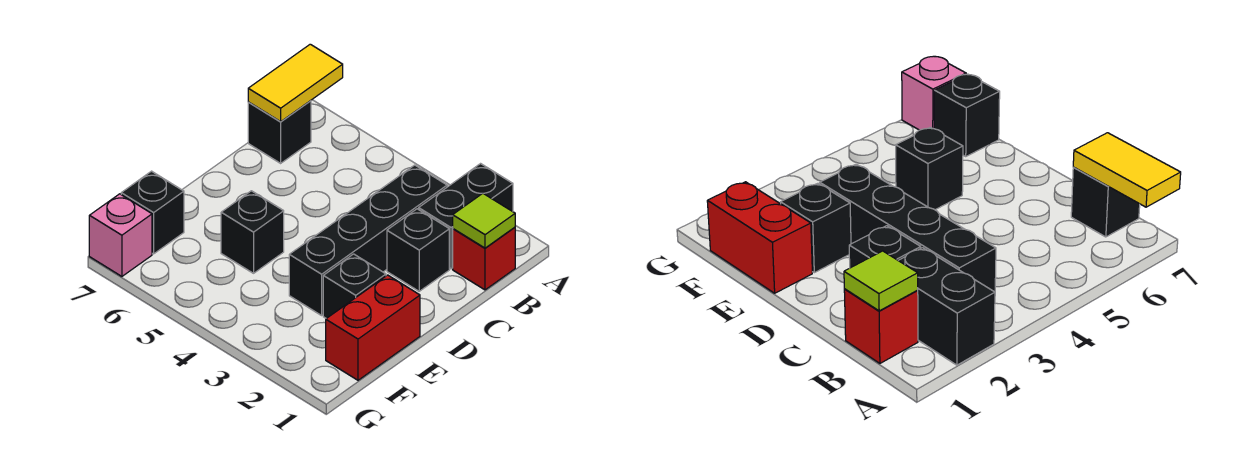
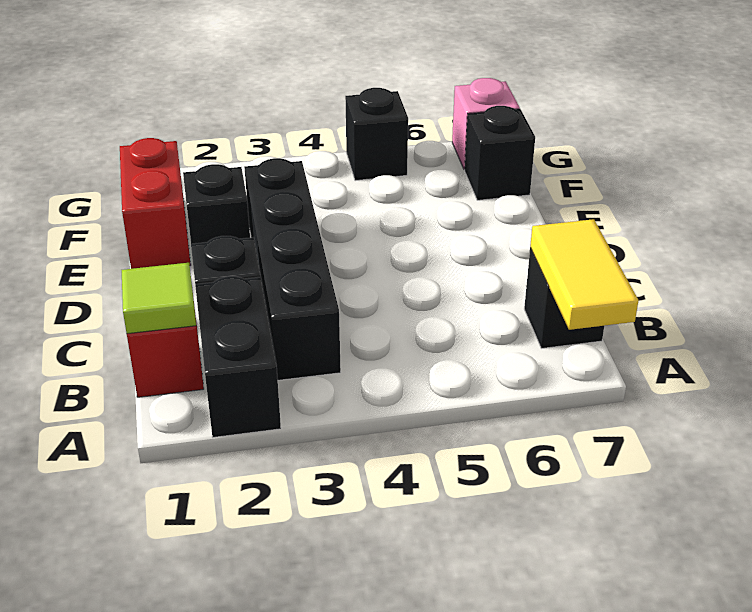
black 1x1 brick [221,191,284,273] -> black 1x1 brick moved to [345,88,408,181]

